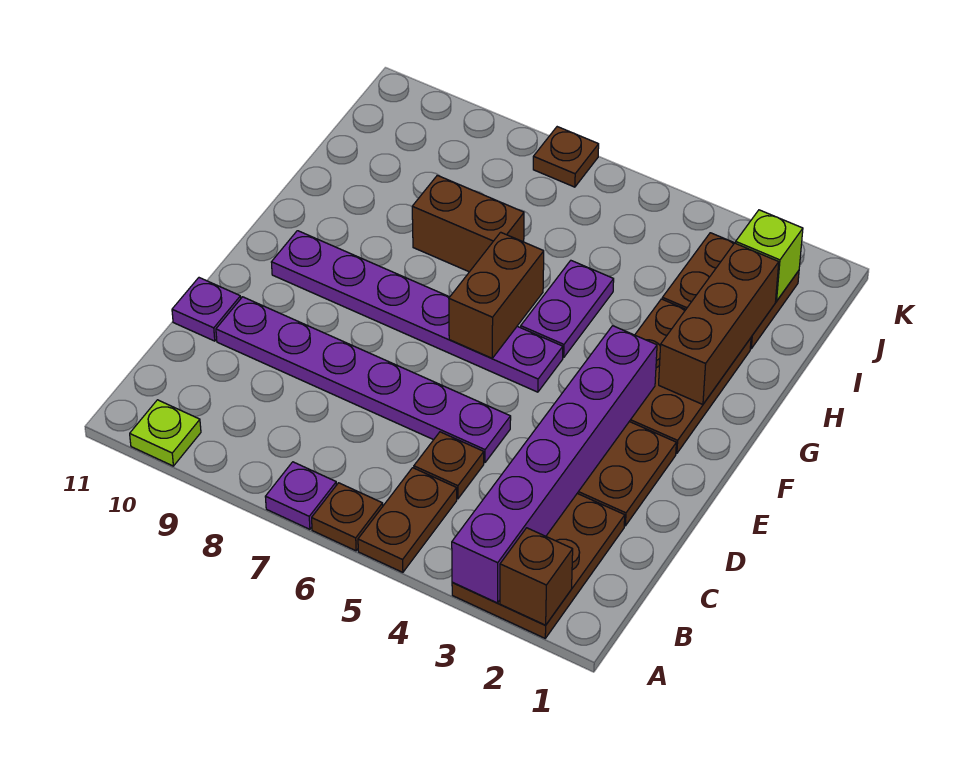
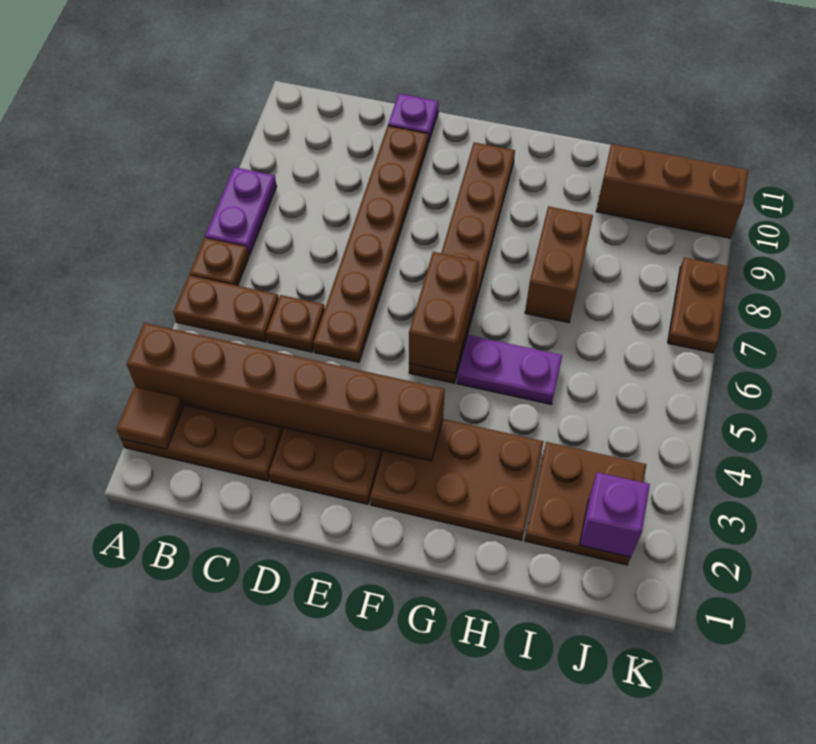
brown 1x1 brick [500,528,573,625] -> brown 1x1 tile [117,387,183,449]
purple 1x6 brick [452,326,657,603] -> brown 1x6 brick [127,323,445,461]
purple 1x1 plate [265,462,336,529] -> purple 1x2 plate [205,167,277,255]
lime 1x1 plate [130,400,201,466] -> none
purple 1x6 plate [216,297,511,463] -> brown 1x6 plate [313,126,428,362]
purple 1x6 plate [271,231,563,392] -> brown 1x6 plate [409,142,515,383]
brown 1x2 brick [449,232,544,358] -> brown 1x2 brick turned to [409,252,479,373]
brown 1x3 brick [659,243,779,404] -> brown 1x3 brick moved to [596,144,748,238]
lime 1x1 brick [736,210,803,301] -> purple 1x1 brick [580,472,650,557]
brown 1x1 plate [533,127,599,187] -> brown 1x2 plate [668,258,729,353]

